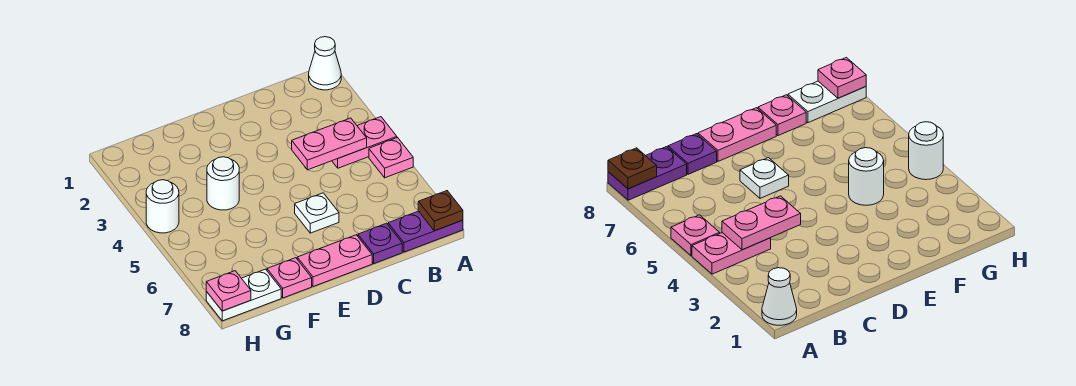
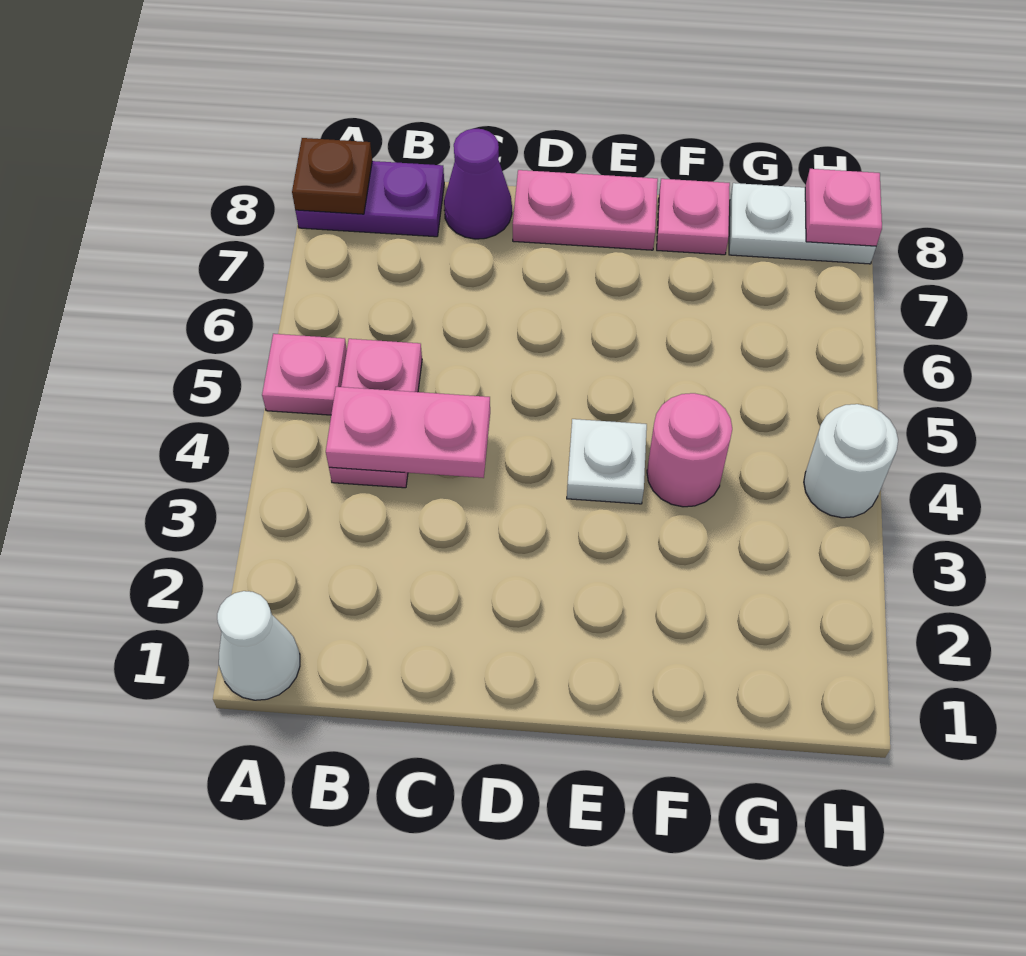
pink 1x2 plate [332,117,397,168] -> pink 1x2 plate turned to [329,339,422,488]
purple 1x1 plate [358,223,402,263] -> purple 1x1 cone [444,129,512,239]
white 1x1 plate [295,193,339,233] -> white 1x1 plate moved to [567,419,647,504]
white 1x1 round brick [207,157,239,210] -> pink 1x1 round brick [647,393,732,507]

